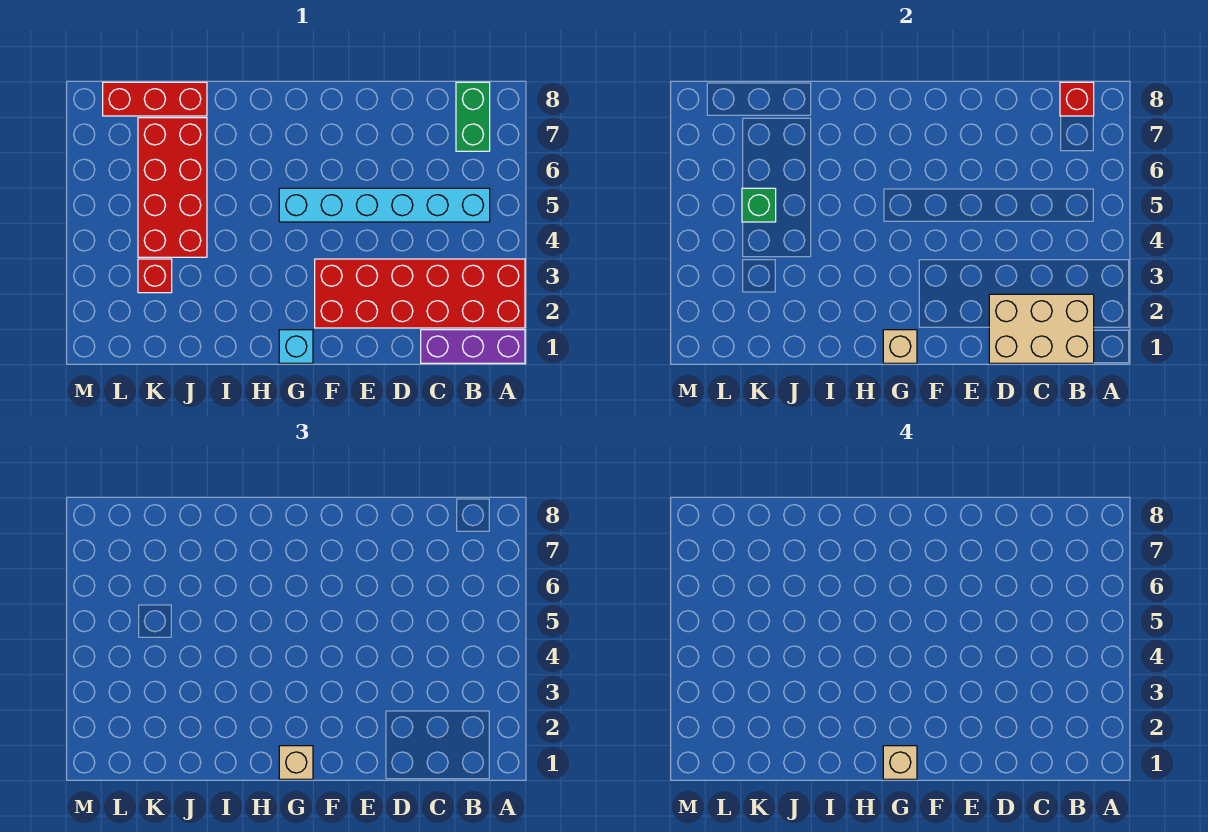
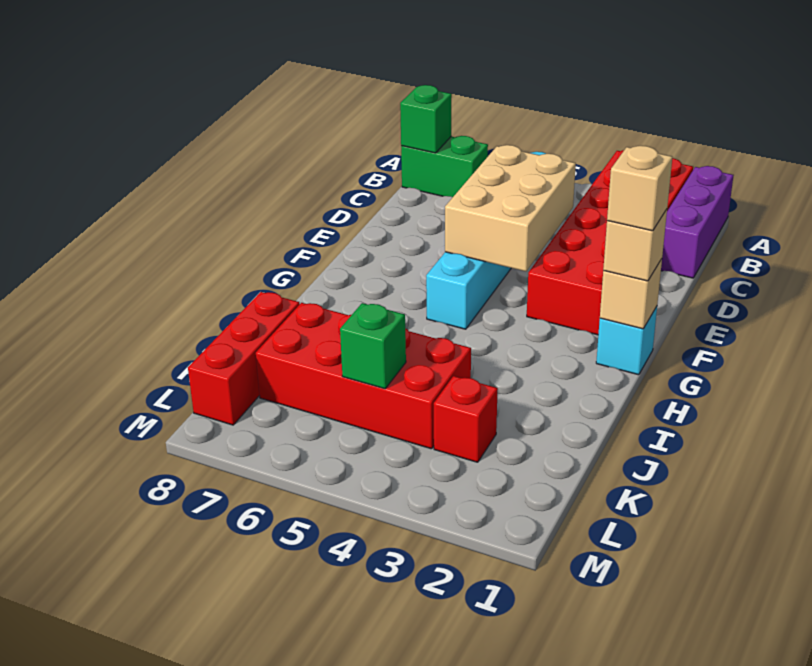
tan 2x3 brick [989,294,1094,363] -> tan 2x3 brick moved to [445,145,576,271]
red 1x1 brick [1060,82,1094,116] -> green 1x1 brick [400,85,452,153]

